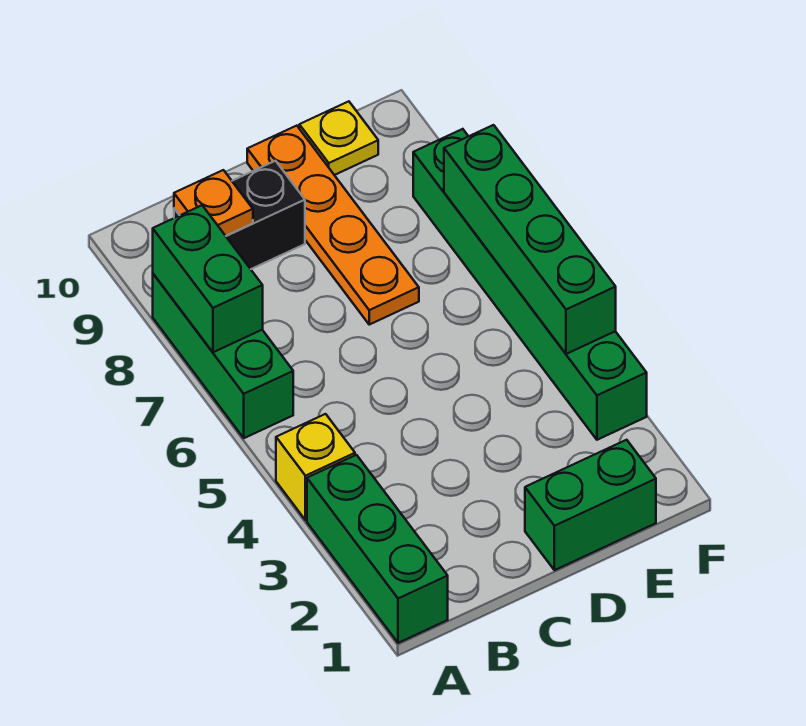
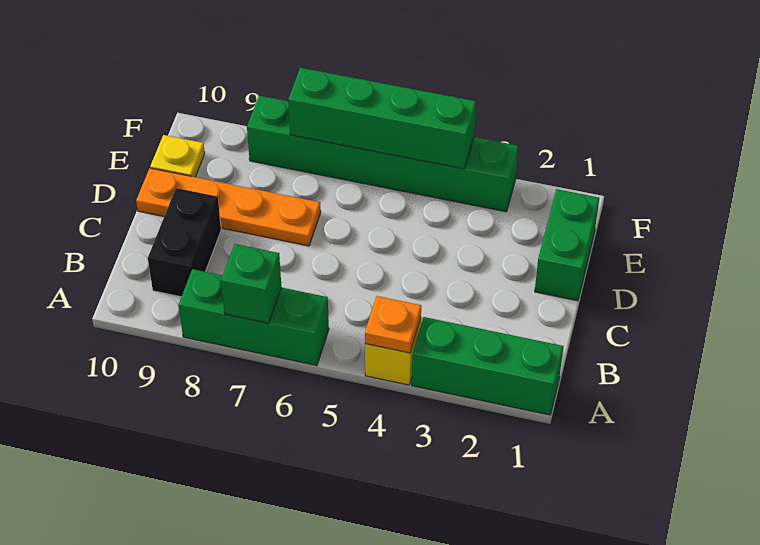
green 1x2 brick [153,205,263,352] -> green 1x1 brick [221,244,281,323]
orange 1x1 plate [174,170,253,236] -> orange 1x1 plate moved to [365,296,421,353]

